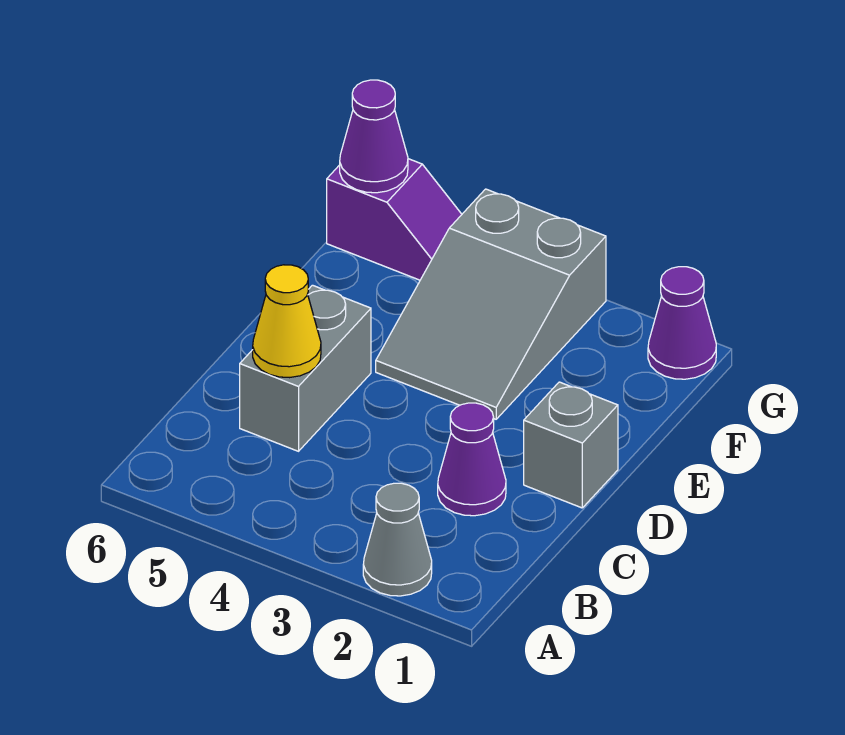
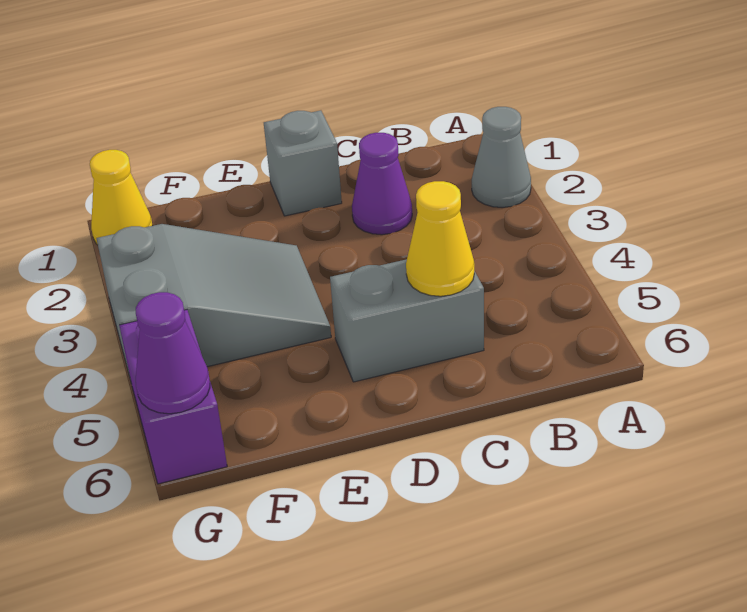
purple 1x1 cone [648,267,716,379] -> yellow 1x1 cone [90,150,153,245]
purple 1x2 slope [327,159,462,280] -> purple 1x2 brick [119,310,227,484]

